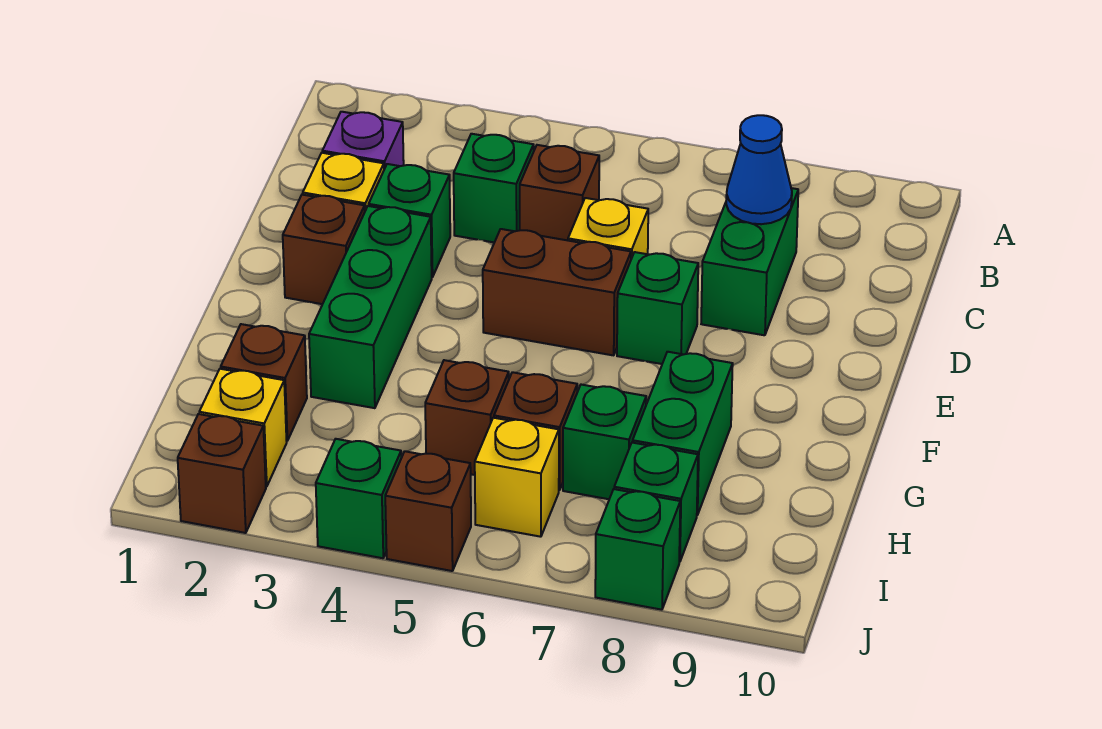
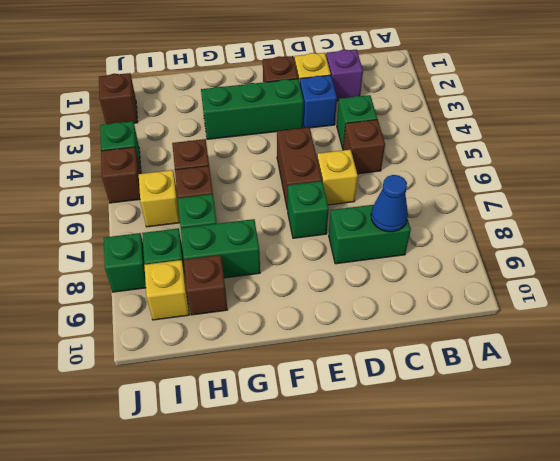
green 1x1 brick [369,164,450,277] -> blue 1x1 brick [300,75,337,128]
brown 1x1 brick [221,324,307,441] -> brown 1x1 brick moved to [184,255,227,315]
yellow 1x1 brick [199,369,287,487] -> yellow 1x1 brick moved to [144,260,189,320]

